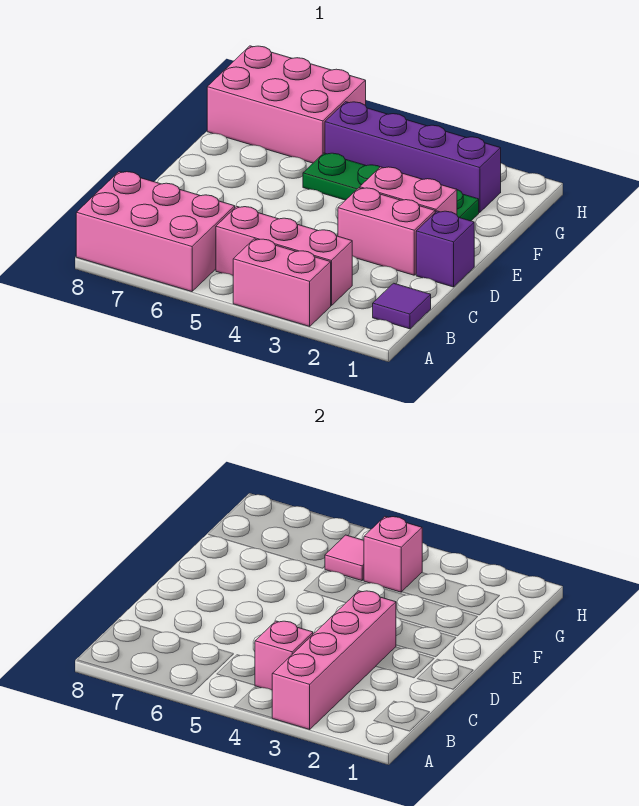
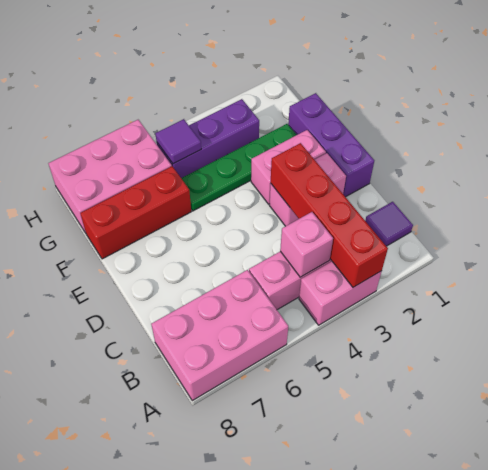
pink 1x4 brick [272,591,396,729] -> red 1x4 brick [271,143,388,287]
purple 1x1 brick [416,211,474,287] -> purple 1x3 brick [288,93,374,197]
none -> red 1x3 brick [80,166,191,259]
purple 1x4 brick [325,102,501,213] -> purple 1x3 brick [157,99,259,178]
pink 1x1 brick [364,517,422,592] -> none
pink 1x1 tile [325,535,364,581] -> purple 1x1 tile [155,119,201,164]

